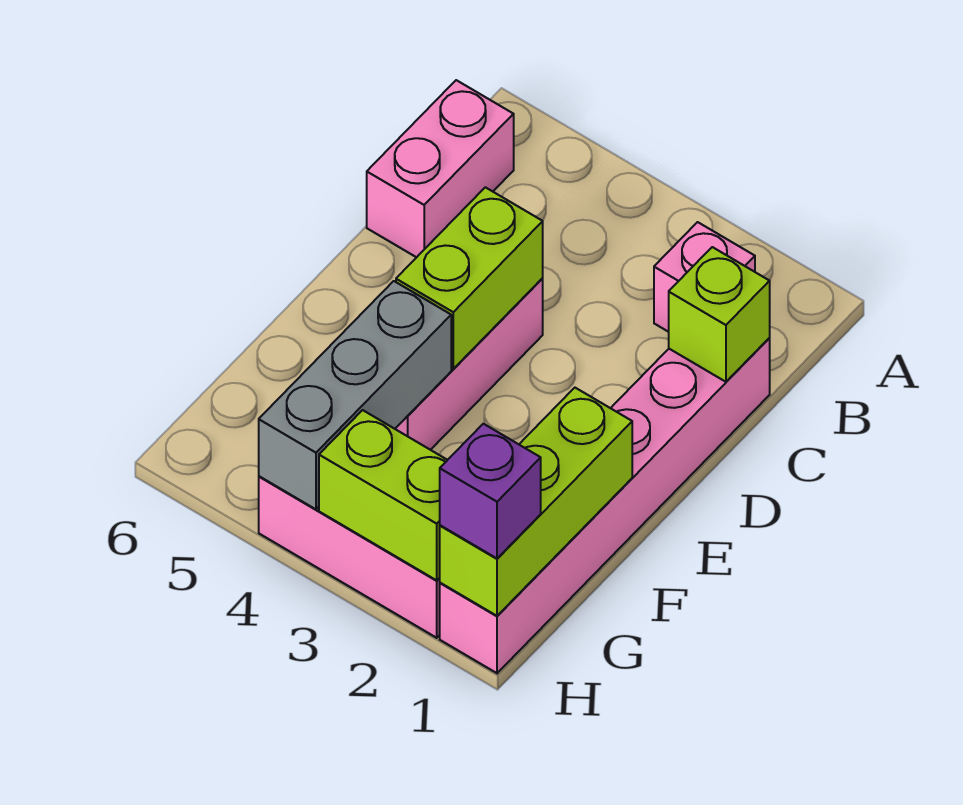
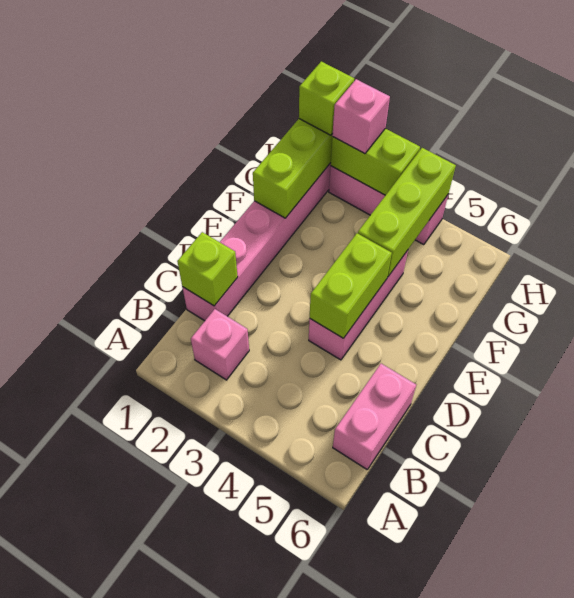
grey 1x3 brick [259,281,451,509] -> lime 1x3 brick [358,148,456,276]
purple 1x1 brick [440,424,541,558] -> lime 1x1 brick [299,61,354,135]
none -> pink 1x1 brick [332,79,390,154]

